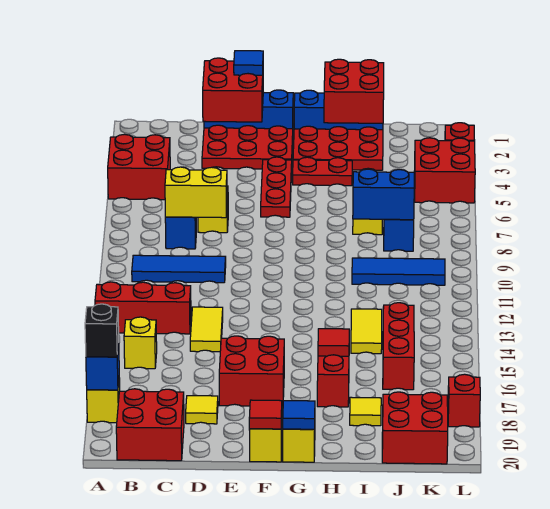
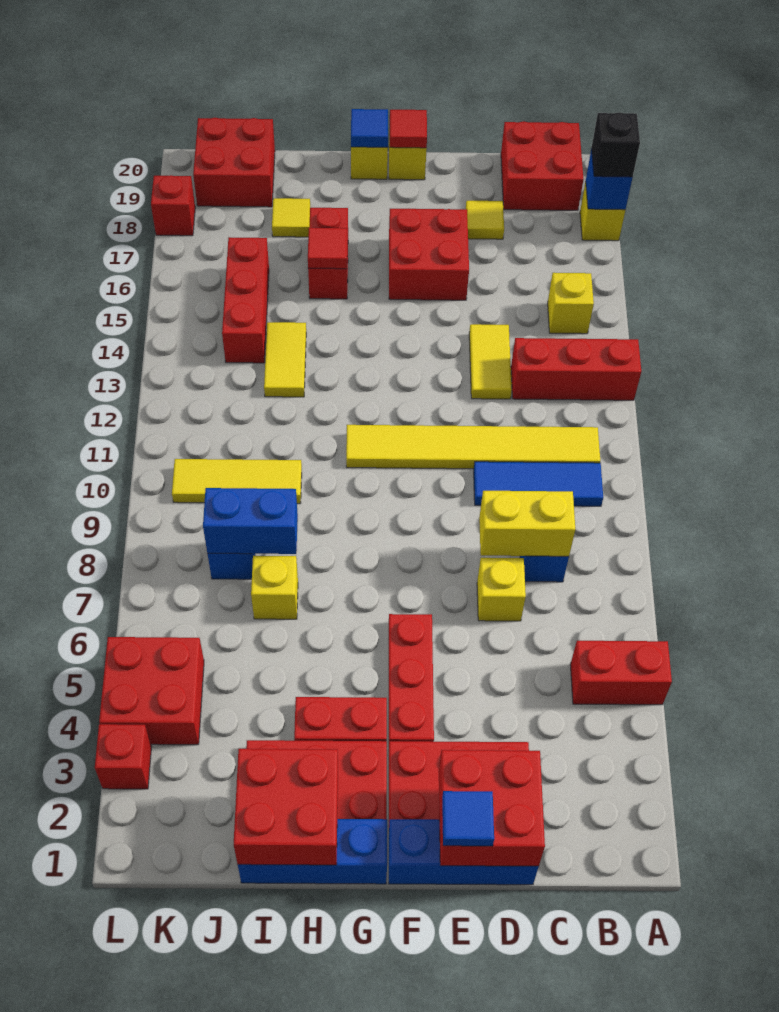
red 2x2 brick [108,134,170,200] -> red 1x2 brick [570,641,672,705]
none -> yellow 1x6 tile [346,425,600,469]
blue 1x3 tile [352,258,445,285] -> yellow 1x3 tile [172,459,302,504]

